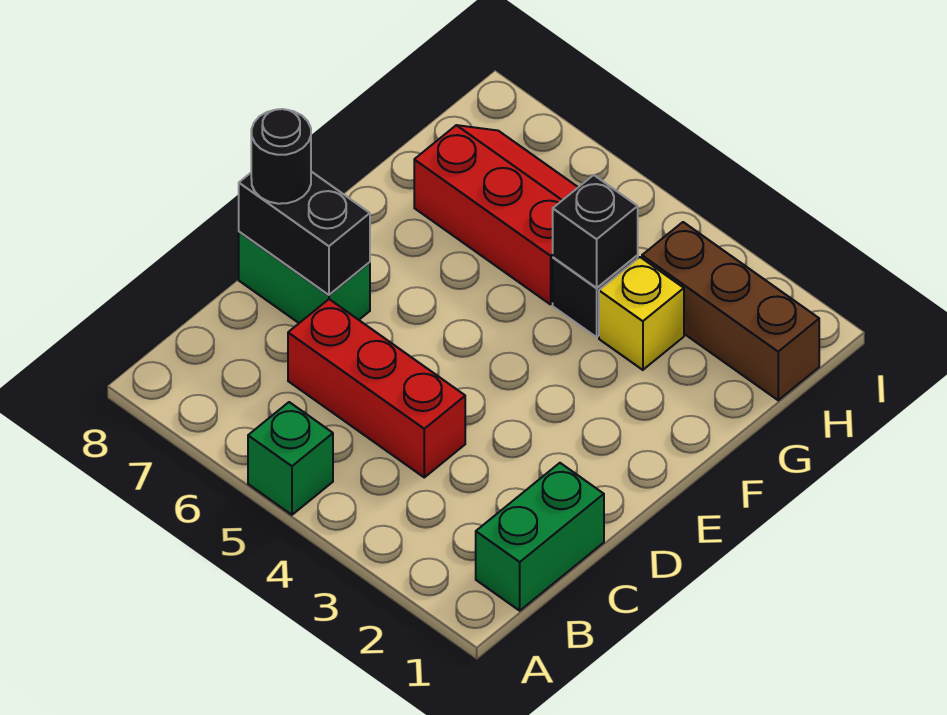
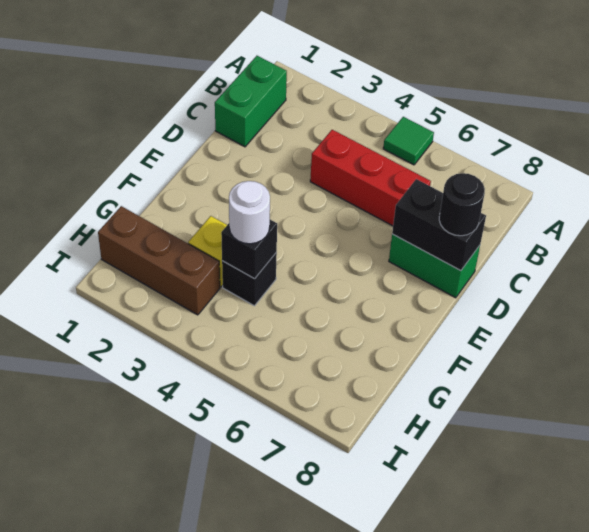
green 1x1 brick [248,402,333,515] -> green 1x1 tile [383,117,434,165]
none -> white 1x1 round brick [229,181,270,244]
red 2x3 slope [414,125,578,304] -> none

